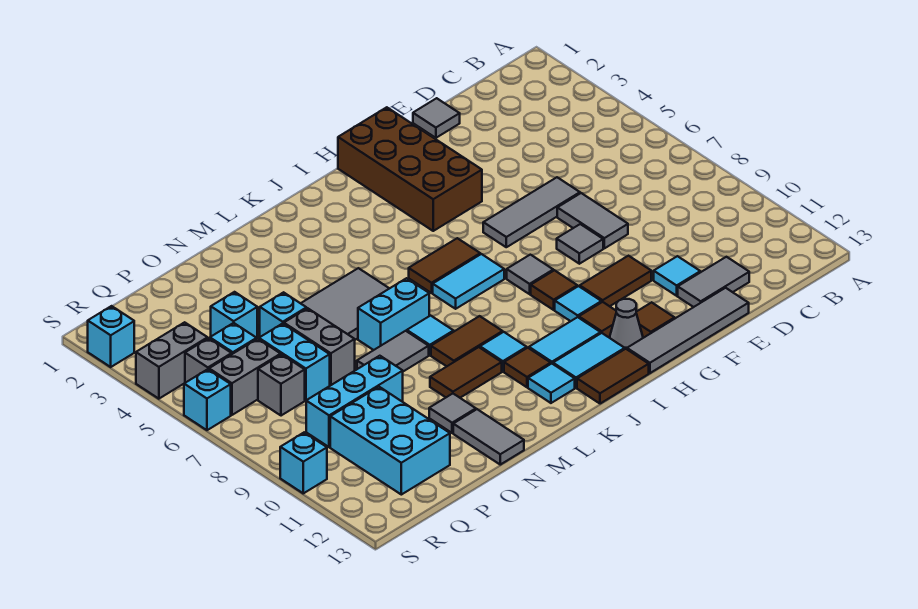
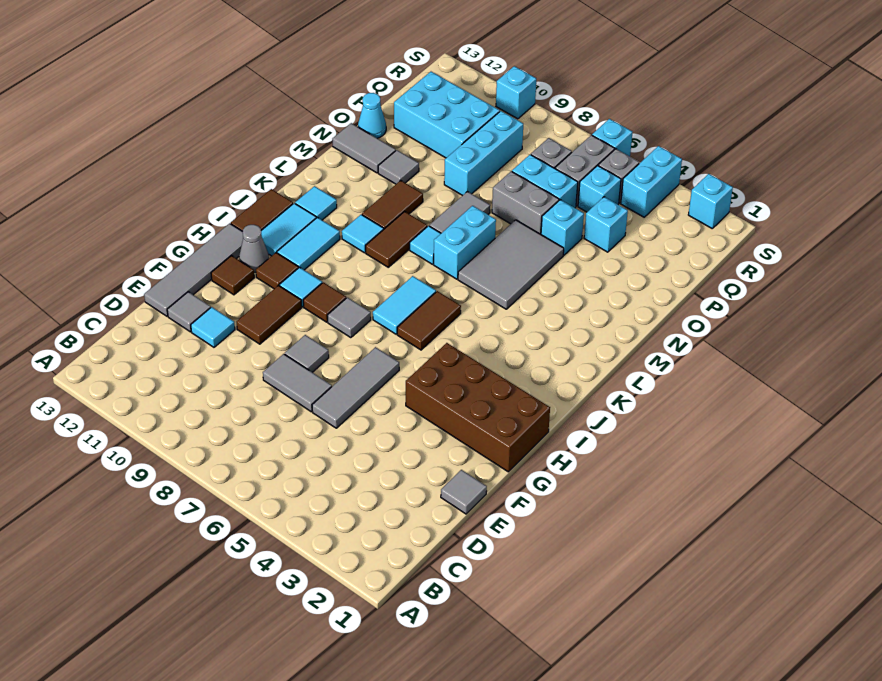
grey 1x2 tile [678,257,749,307] -> grey 1x1 tile [167,292,211,332]
brown 1x1 tile [504,348,551,387] -> none
none -> cyan 1x1 cone [358,93,386,138]
grey 1x2 brick [136,322,208,399] -> cyan 1x2 brick [621,146,682,217]

